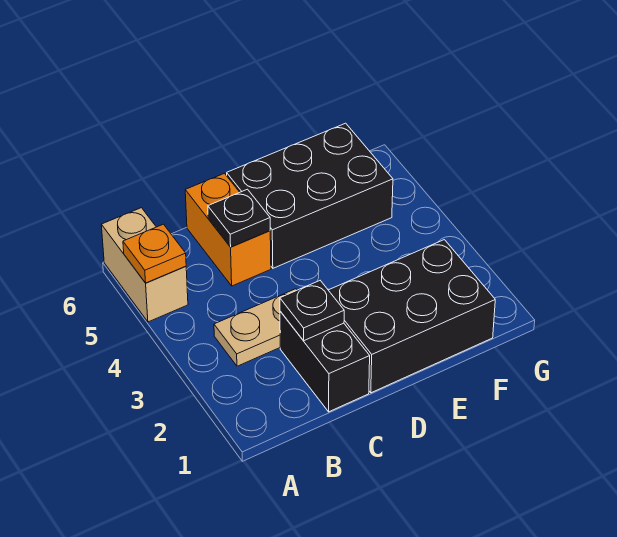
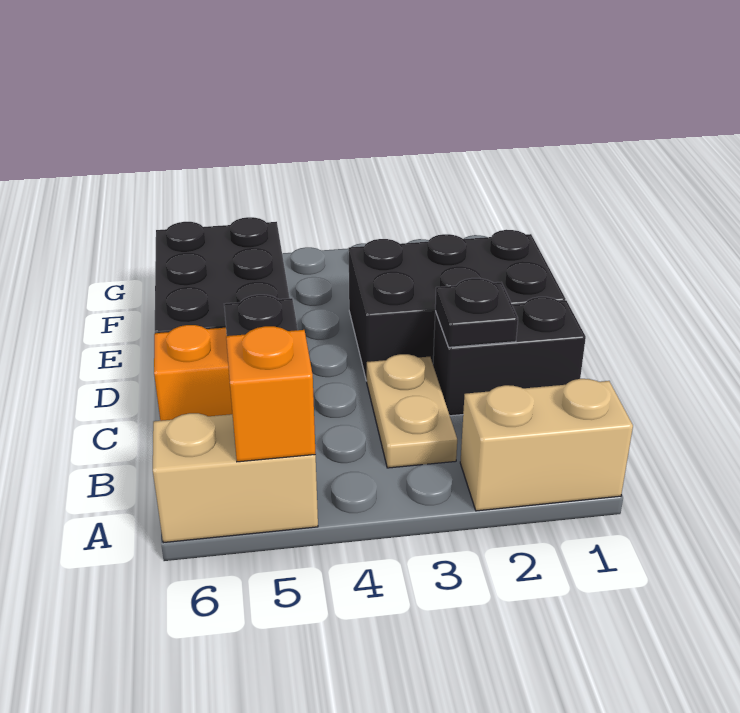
none -> tan 1x2 brick [460,379,633,511]
orange 1x1 plate [123,224,186,283] -> orange 1x1 brick [226,326,316,462]
black 2x3 brick [329,240,495,393] -> black 2x3 brick turned to [349,230,565,381]

